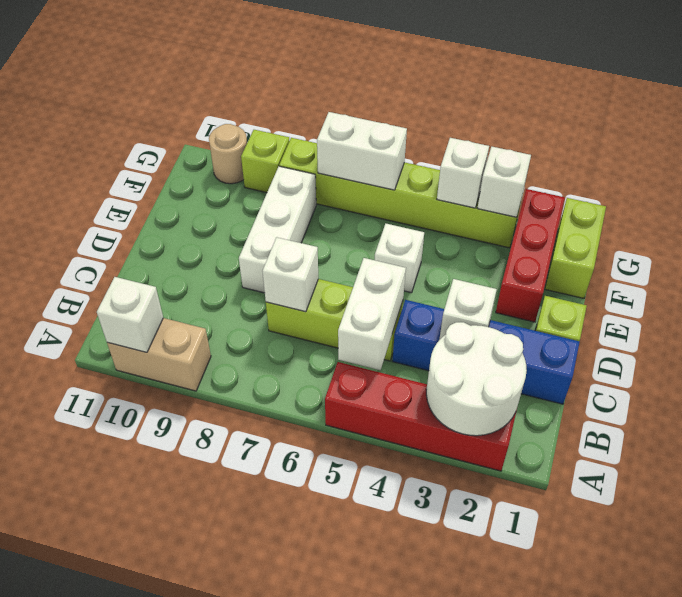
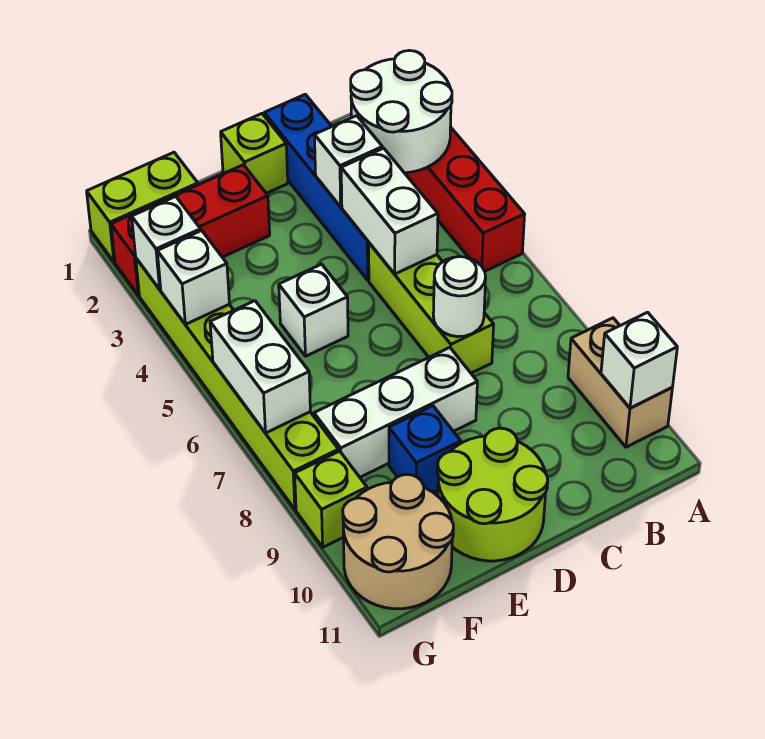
white 1x2 brick [338,258,406,370] -> white 1x2 brick turned to [341,148,438,274]
white 1x1 brick [263,237,318,312] -> white 1x1 round brick [433,257,486,337]
none -> lime 2x2 round brick [438,428,548,561]
none -> blue 1x1 brick [389,406,461,492]
tan 1x1 round brick [209,124,247,184] -> tan 2x2 round brick [343,474,454,609]

